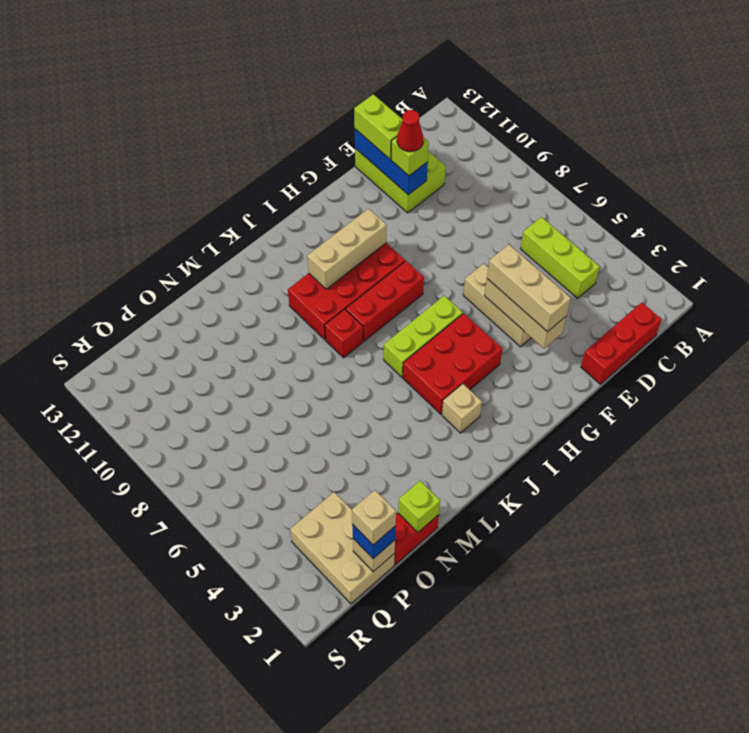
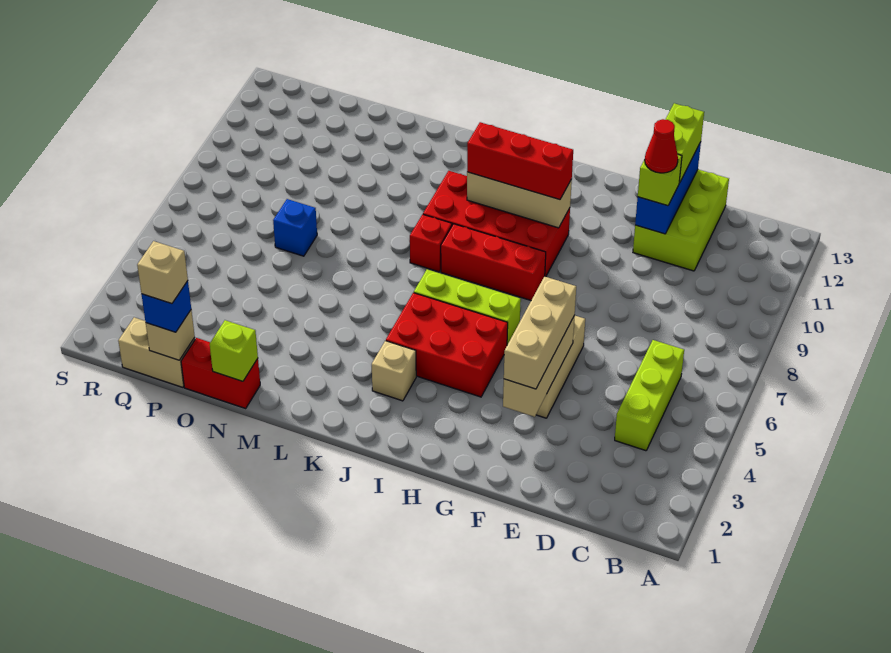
red 1x3 brick [581,302,662,384] -> red 1x3 brick moved to [467,122,573,200]
none -> blue 1x1 brick [273,199,317,256]
tan 2x3 brick [290,492,395,604] -> tan 1x2 brick [118,317,195,387]

